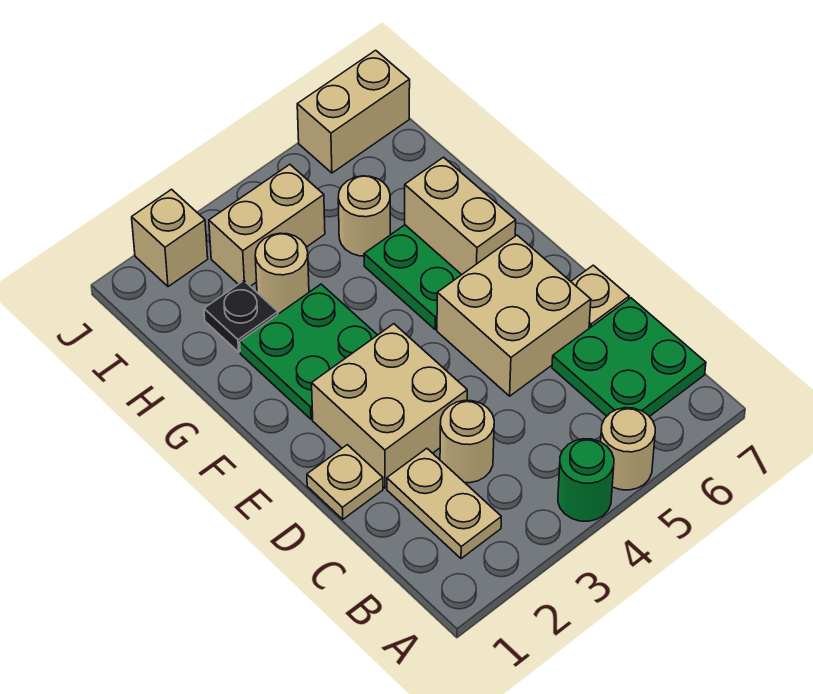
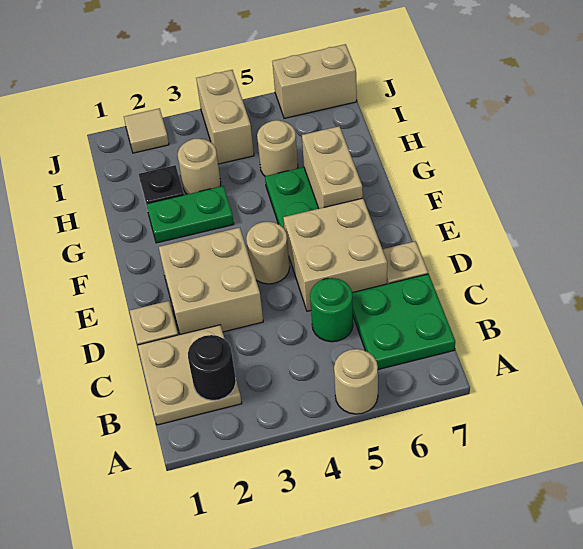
green 1x1 round brick [558,439,614,521] -> green 1x1 round brick moved to [310,278,353,342]
tan 1x2 plate [387,448,501,559] -> tan 2x2 plate [138,325,242,425]
none -> black 1x1 round brick [188,335,236,400]
tan 1x1 round brick [440,400,494,483] -> tan 1x1 round brick moved to [246,222,290,284]
green 2x2 plate [240,284,377,419] -> green 1x2 plate [146,186,234,243]
tan 1x2 brick [209,164,325,286] -> tan 1x2 brick turned to [196,70,254,164]
tan 1x1 brick [132,189,208,287] -> tan 1x1 tile [124,108,169,153]

